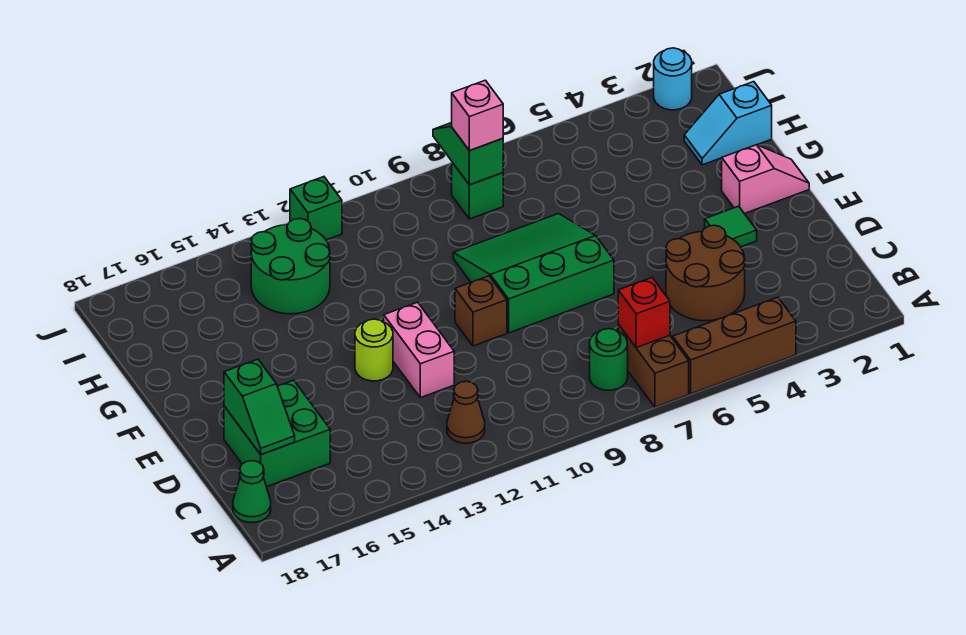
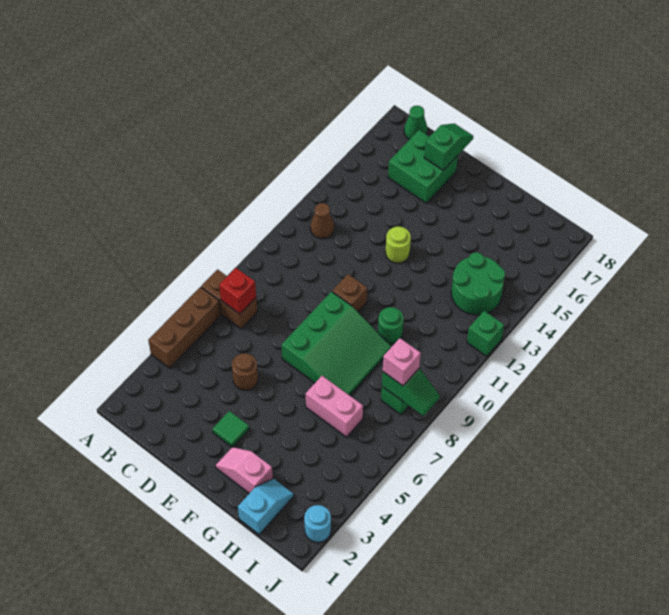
green 1x1 round brick [590,329,628,390] -> green 1x1 round brick moved to [378,307,404,344]
brown 2x2 round brick [666,225,745,321] -> brown 1x1 round brick [232,353,258,390]
green 1x2 slope [224,359,295,455] -> green 1x2 slope turned to [424,123,473,170]
pink 1x2 brick [384,302,454,398] -> pink 1x2 brick moved to [306,376,363,437]
pink 1x2 slope [722,145,809,214] -> pink 1x2 slope turned to [215,447,273,493]

